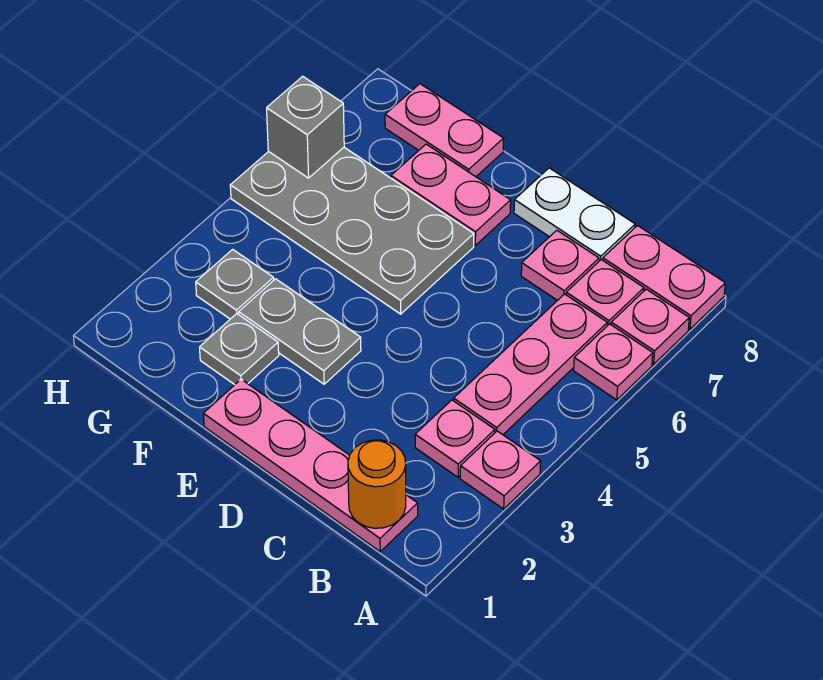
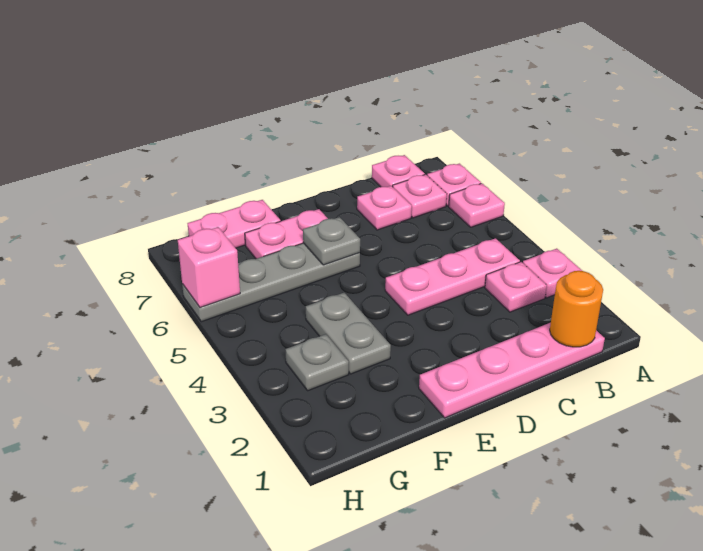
pink 1x2 plate [603,226,725,329] -> pink 1x1 plate [372,155,425,187]
pink 1x3 plate [454,294,607,435] -> pink 1x3 plate turned to [385,238,520,315]
white 1x2 plate [514,168,635,261] -> none
grey 1x2 plate [239,279,361,384] -> grey 1x2 plate turned to [306,293,391,374]
grey 2x4 plate [230,147,474,314] -> grey 1x4 plate [182,243,360,322]
grey 1x1 plate [200,314,279,385] -> grey 1x1 plate moved to [303,217,360,265]
grey 1x1 brick [267,76,344,178] -> pink 1x1 brick [178,227,240,307]

